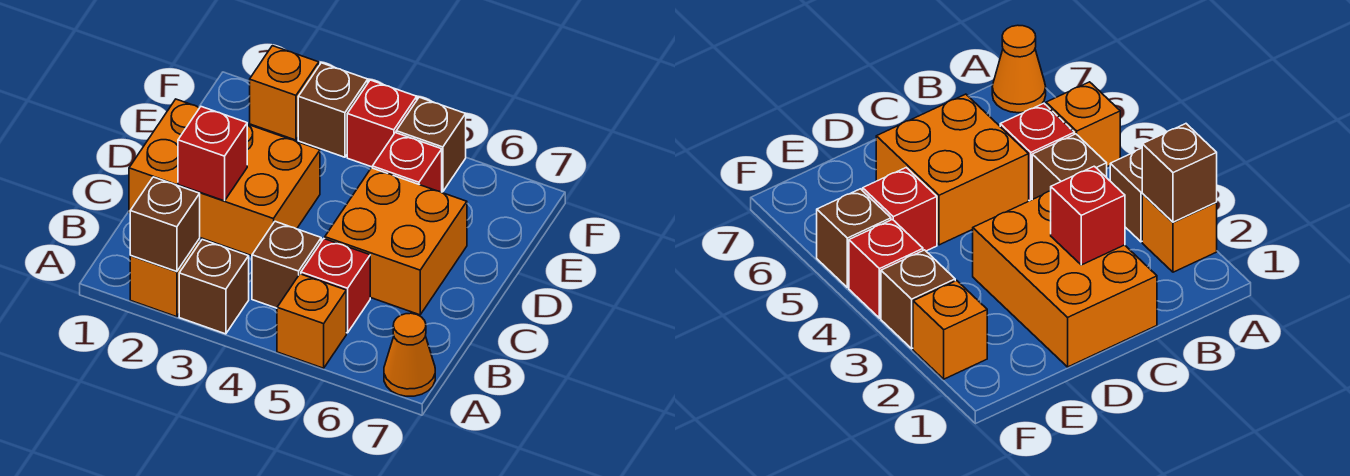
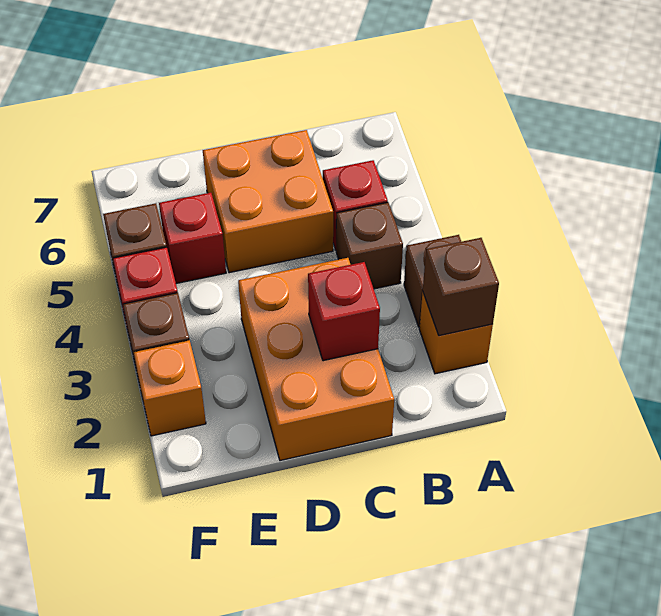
orange 1x1 brick [277,274,346,368] -> none
orange 1x1 cone [384,313,435,396] -> none

